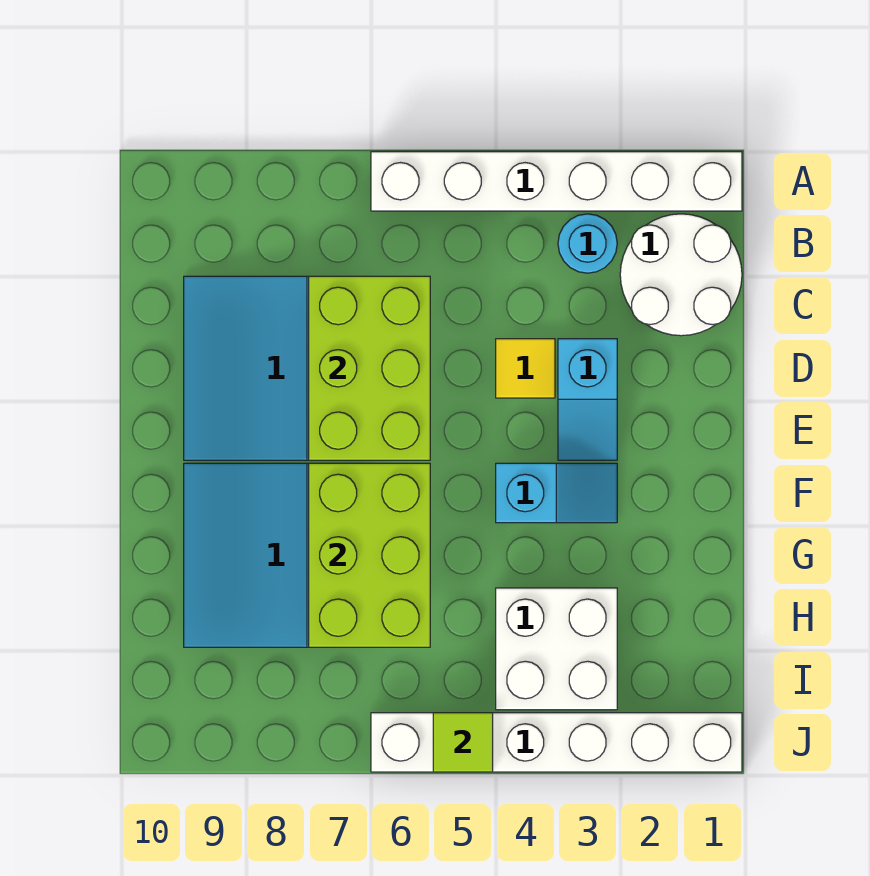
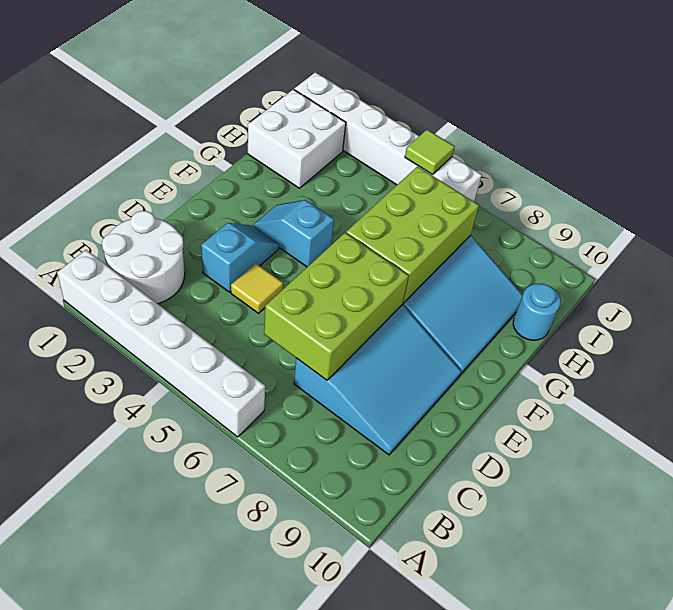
cyan 1x1 round brick [558,214,617,273] -> cyan 1x1 round brick moved to [513,284,561,340]
white 2x2 brick [496,588,617,710] -> white 2x2 brick moved to [248,89,346,188]

